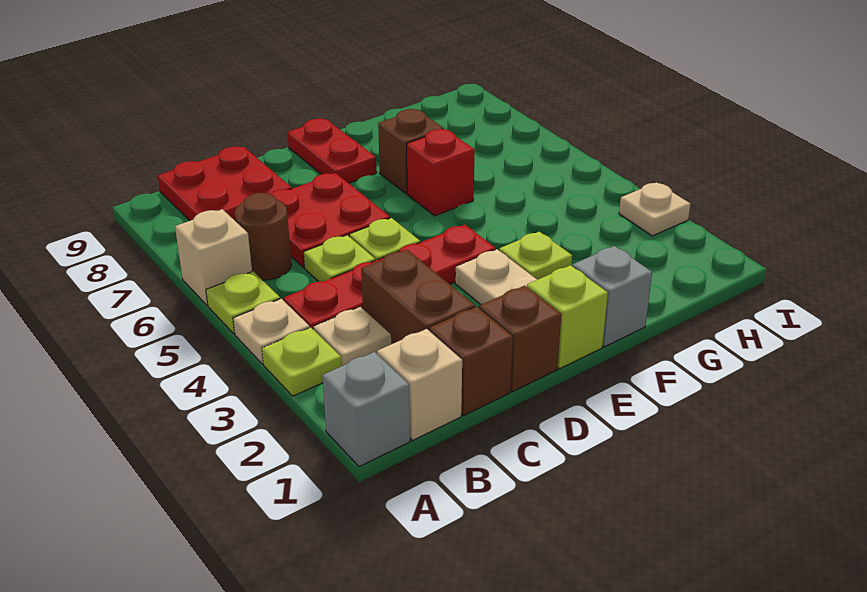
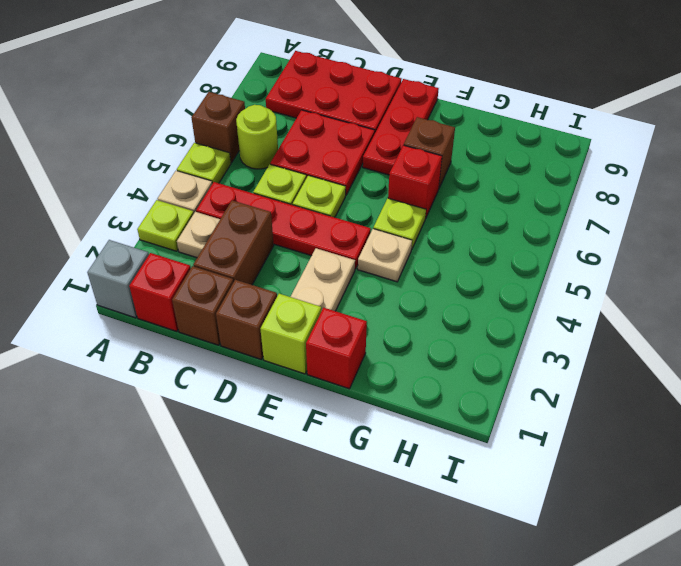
tan 1x1 brick [175,209,252,305] -> brown 1x1 brick [191,92,245,162]
tan 1x1 brick [377,329,462,440] -> red 1x1 brick [129,253,191,331]
brown 1x1 round brick [235,193,291,280] -> lime 1x1 round brick [236,105,278,169]
red 2x2 plate [158,147,292,221] -> red 2x3 plate [266,51,401,132]
red 1x2 plate [287,119,377,183] -> red 1x3 plate [363,79,439,175]
grey 1x1 brick [573,246,652,347] -> red 1x1 brick [306,307,367,389]
lime 1x1 plate [499,232,572,280] -> lime 1x1 plate moved to [373,198,426,248]
tan 1x1 plate [619,182,690,236] -> tan 1x1 plate moved to [358,229,412,282]

